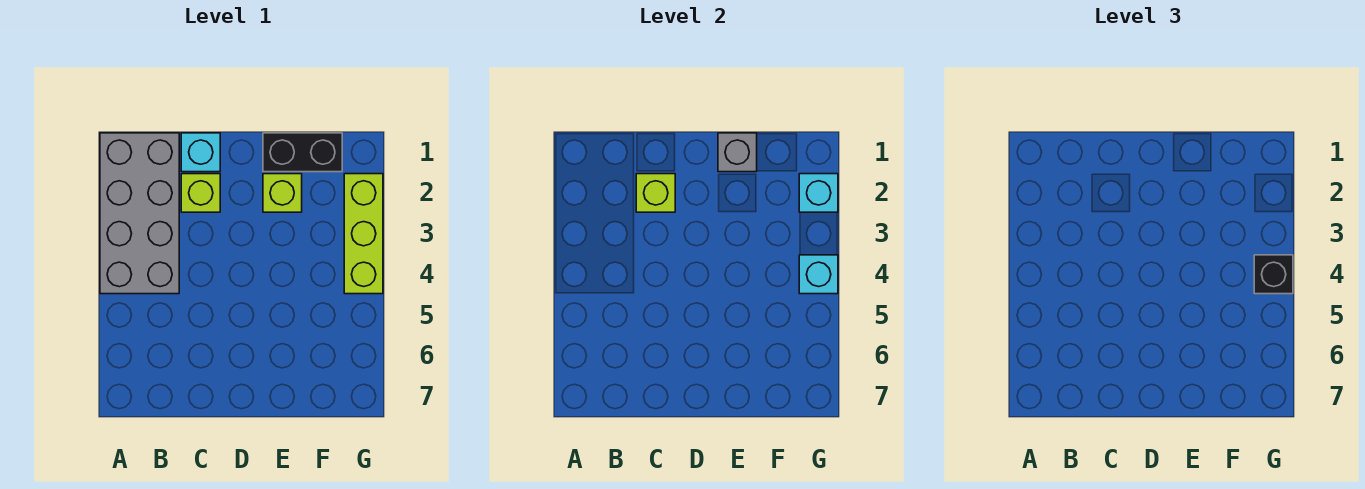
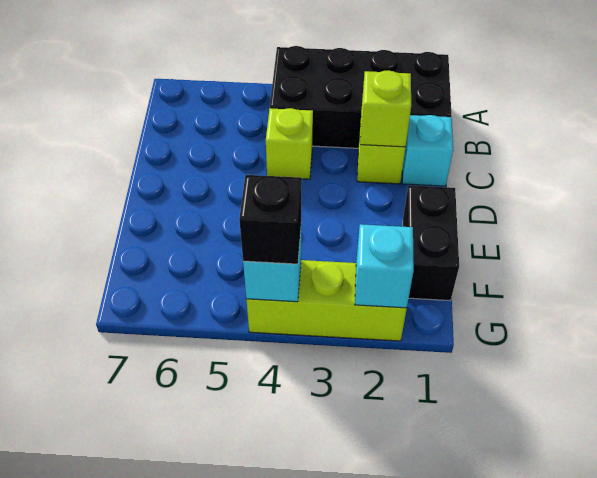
grey 2x4 brick [100,133,179,294] -> black 2x4 brick [270,46,451,148]
grey 1x1 brick [718,133,757,172] -> none
lime 1x1 brick [263,174,302,212] -> lime 1x1 brick moved to [266,108,313,179]

